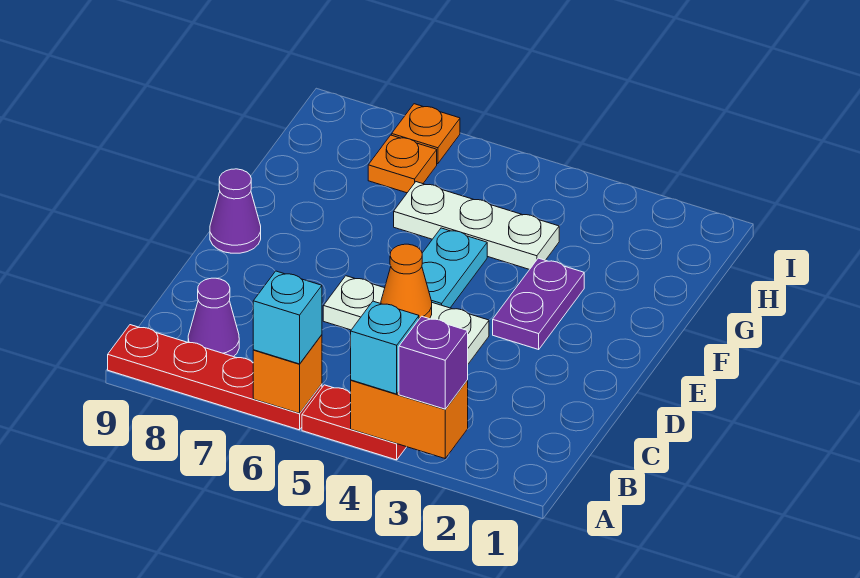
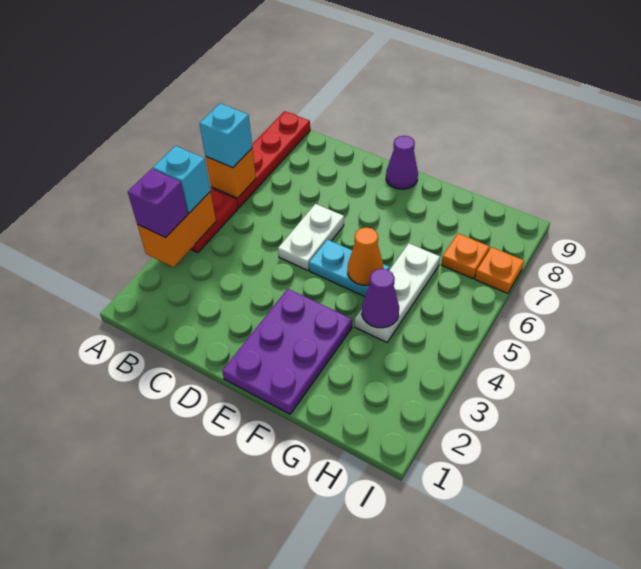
purple 1x1 cone [188,278,239,357] -> purple 1x1 cone moved to [362,269,399,328]
white 1x3 plate [323,276,489,364] -> white 1x2 plate [278,204,344,270]
orange 1x1 cone [381,244,432,319] -> orange 1x1 cone moved to [348,227,383,285]
purple 1x2 plate [493,258,584,349] -> purple 2x3 plate [222,289,352,414]

